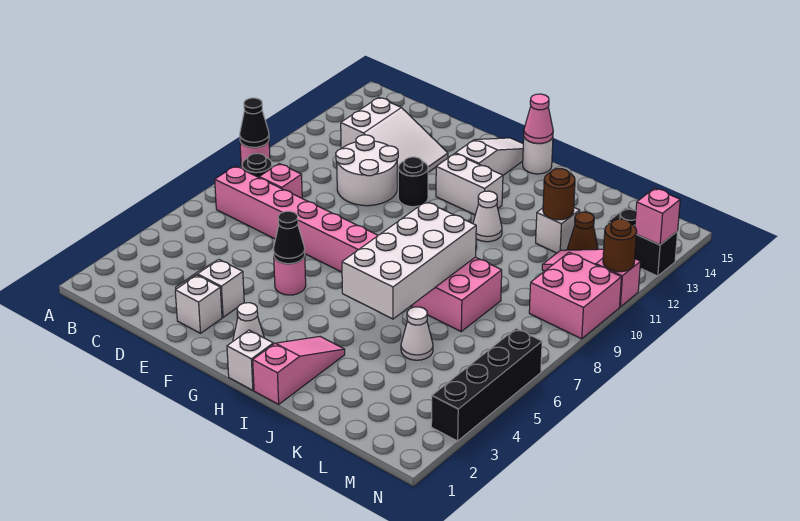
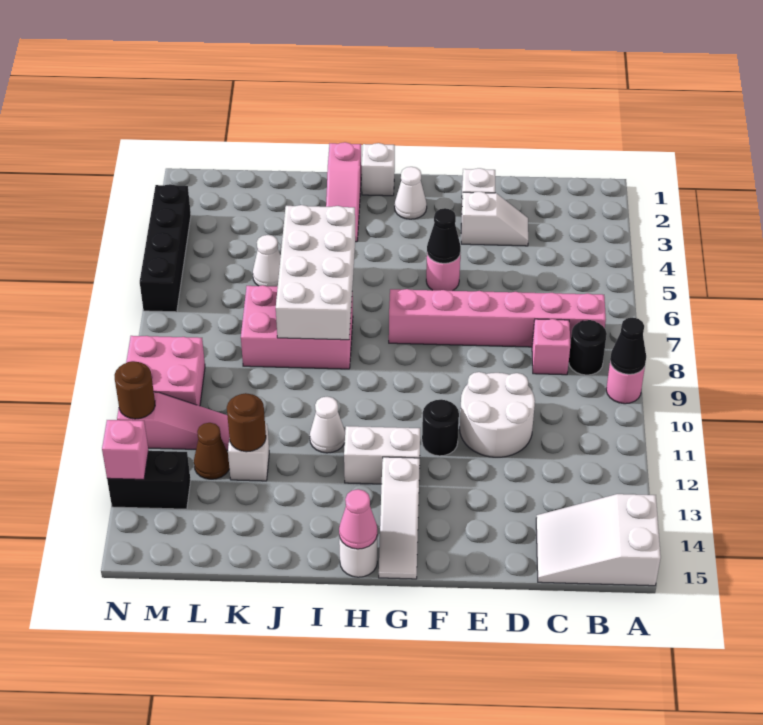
white 2x3 slope [341,97,448,179] -> white 2x3 slope moved to [536,494,661,586]

